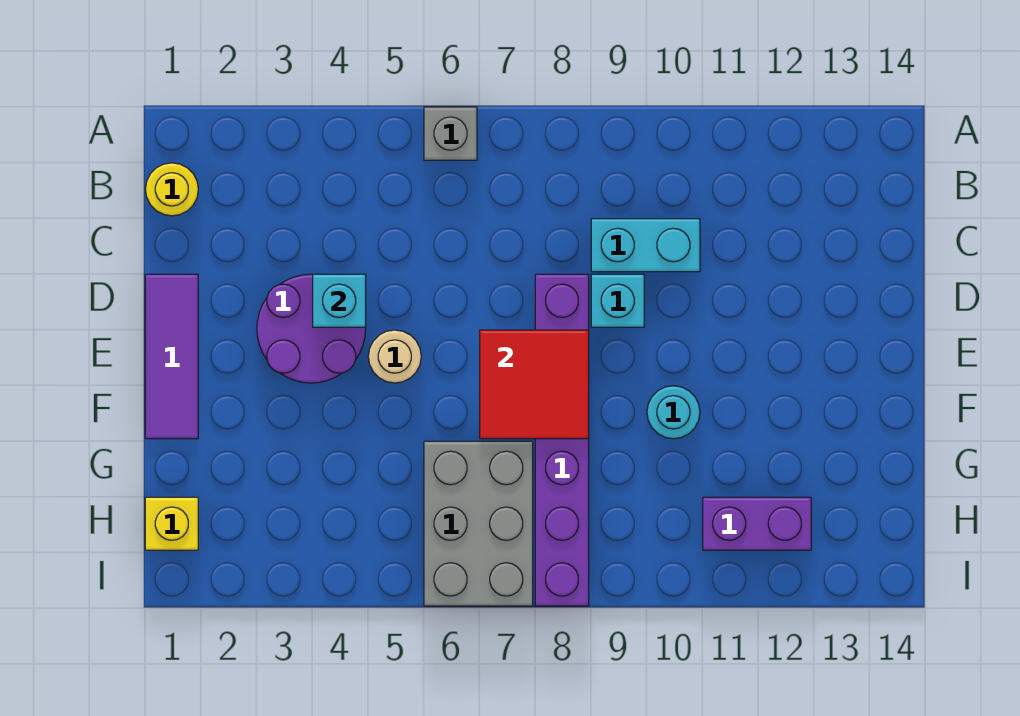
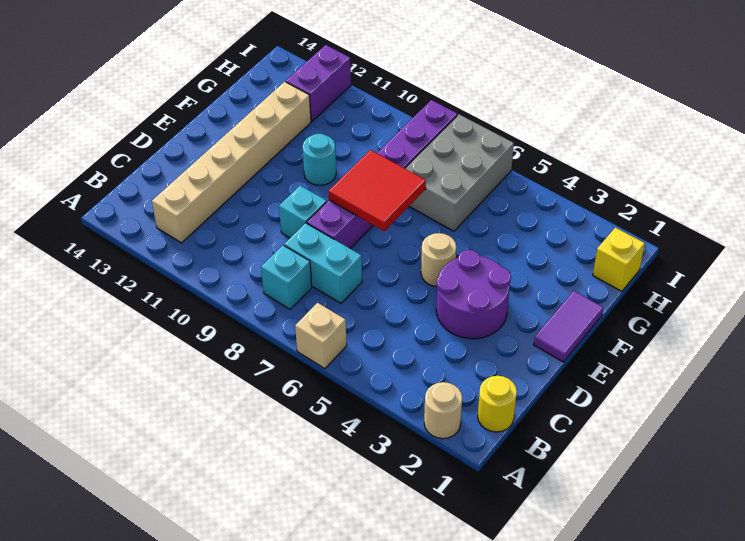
none -> tan 1x1 round brick [424,382,462,439]
grey 1x1 brick [424,107,477,160] -> tan 1x1 brick [295,303,347,369]
none -> tan 1x6 brick [152,82,311,243]
cyan 1x2 brick [591,219,700,272] -> cyan 1x2 brick moved to [284,223,362,303]
purple 1x3 tile [145,274,198,439] -> purple 1x2 tile [534,291,603,362]
cyan 1x1 brick [313,274,366,327] -> cyan 1x1 brick moved to [261,245,312,309]
purple 1x2 brick [703,497,811,550] -> purple 1x2 brick turned to [286,45,351,121]

